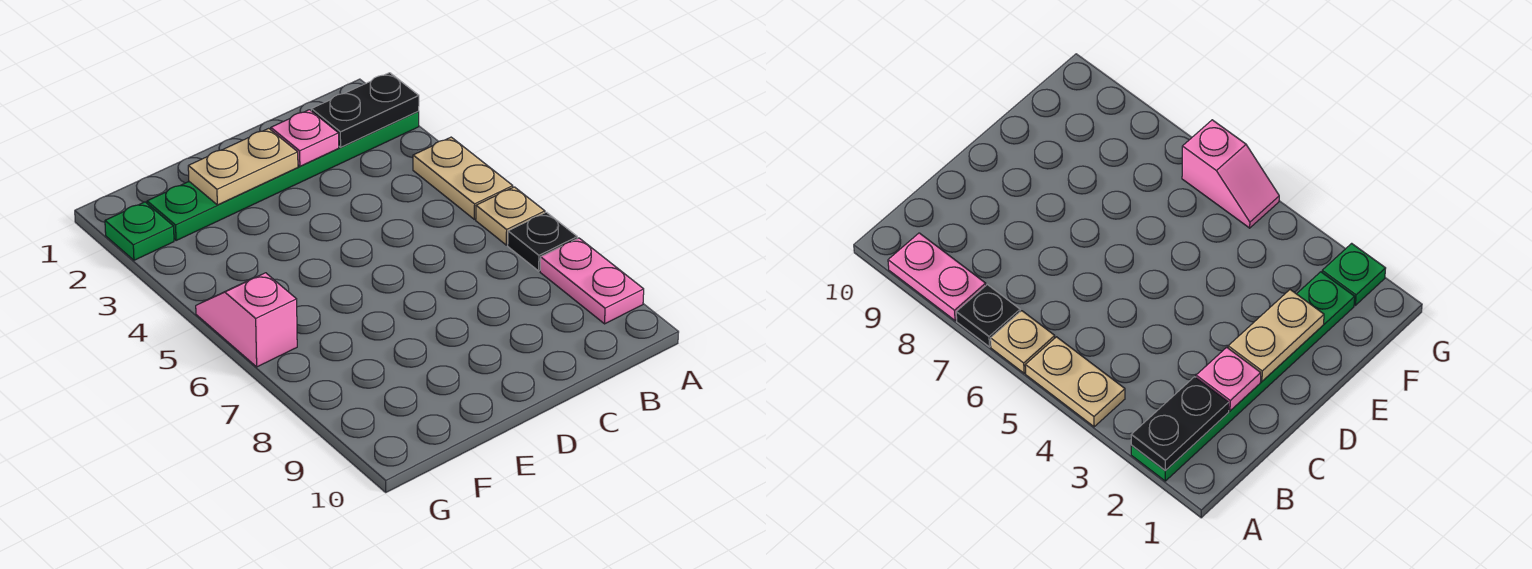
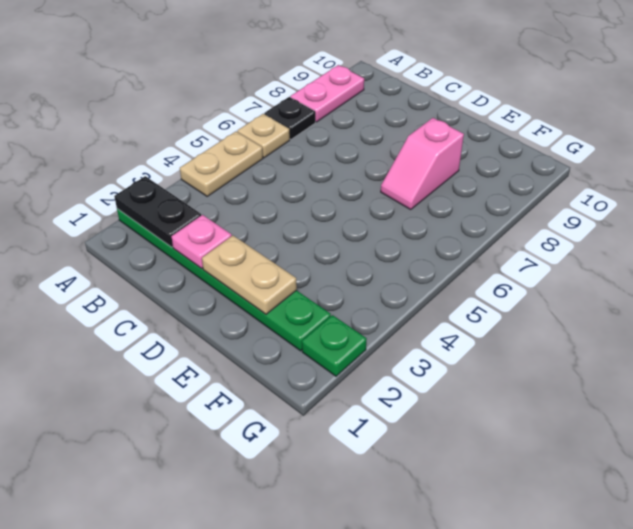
pink 1x2 slope [196,273,297,367] -> pink 1x2 slope moved to [381,118,464,209]

